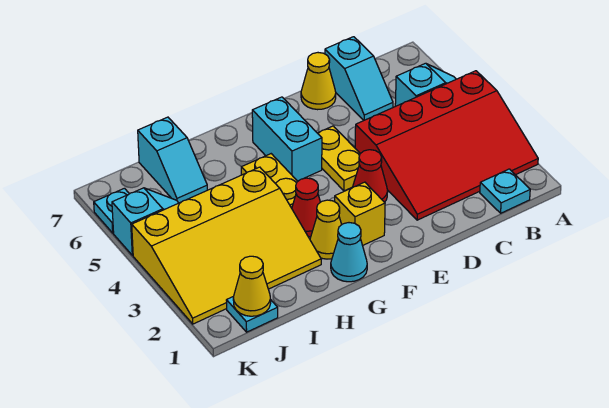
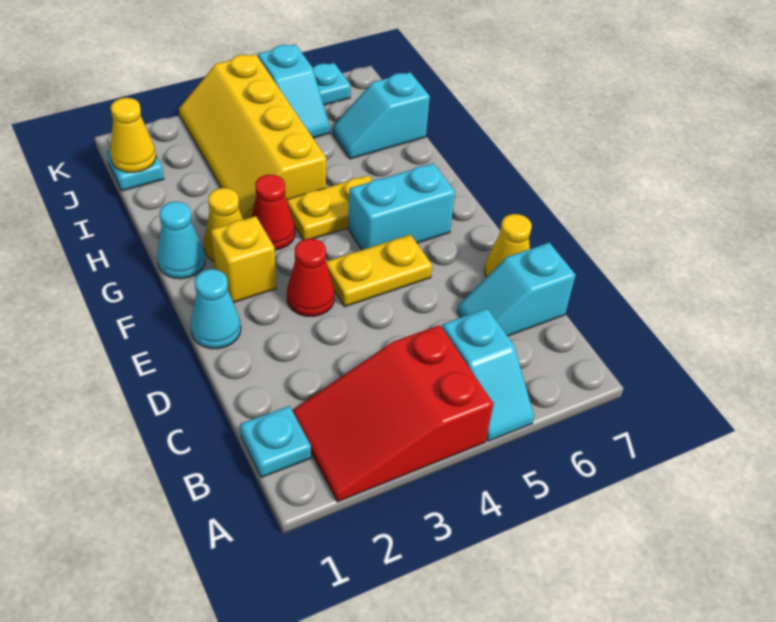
red 3x4 slope [355,71,538,220] -> red 2x3 slope [292,325,493,502]
none -> cyan 1x1 cone [191,269,241,349]
yellow 3x4 slope [132,167,321,324] -> yellow 2x4 slope [179,54,326,220]

